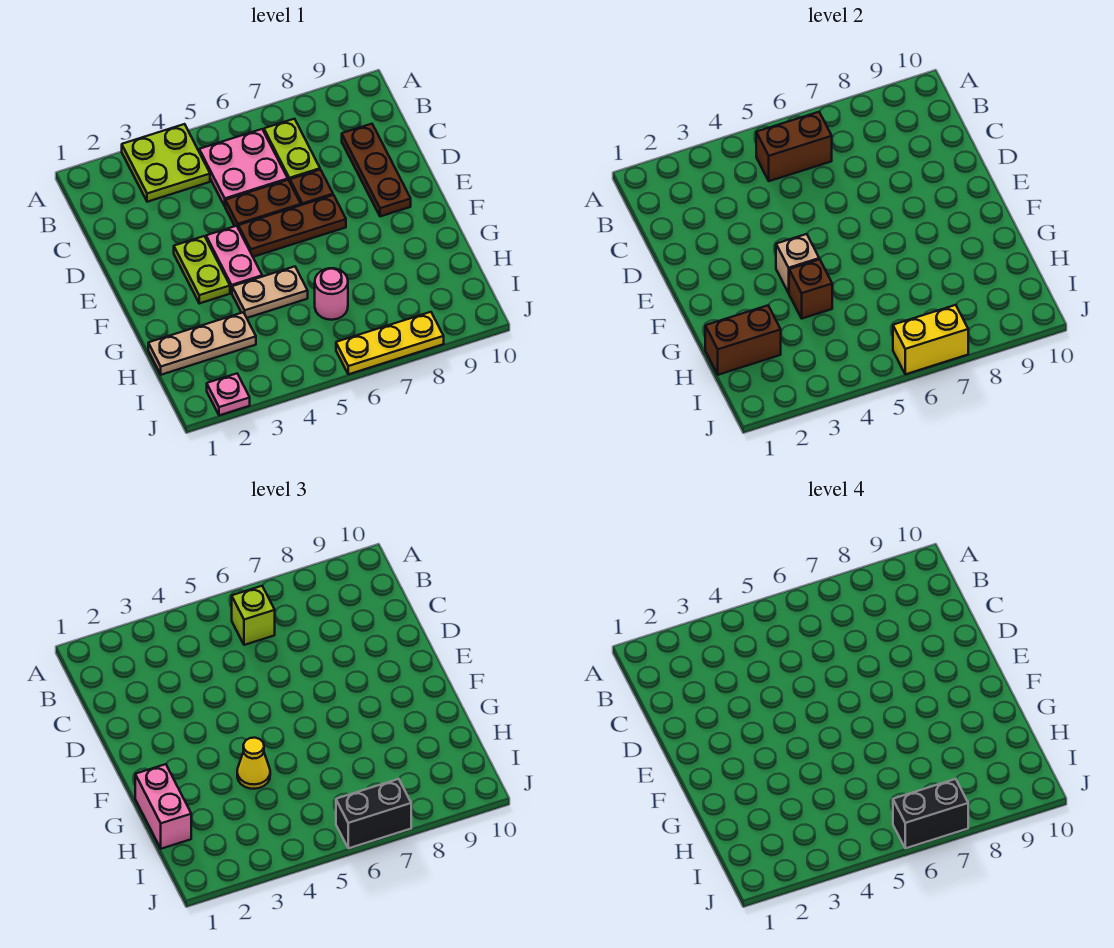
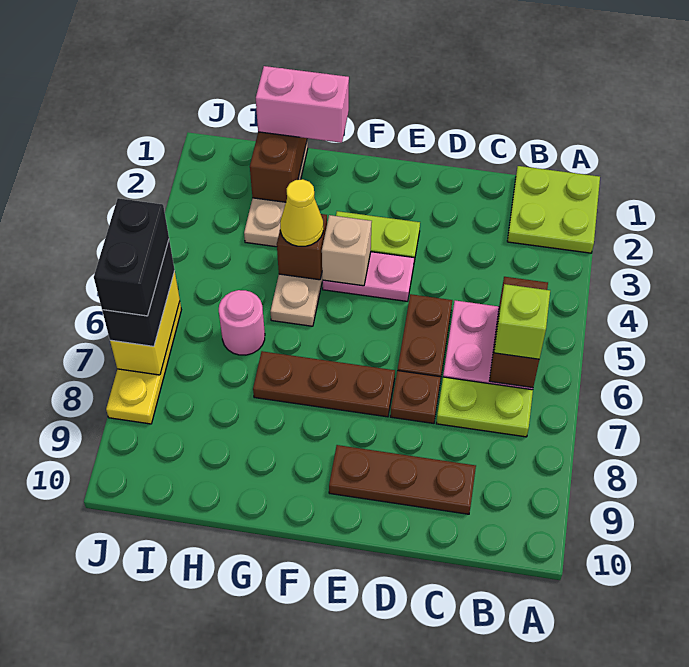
lime 2x2 plate [122,124,210,202] -> lime 2x2 plate moved to [507,166,600,253]
brown 1x3 plate [238,195,346,257] -> brown 1x3 plate turned to [253,351,395,417]
pink 1x1 plate [207,374,250,415] -> none

